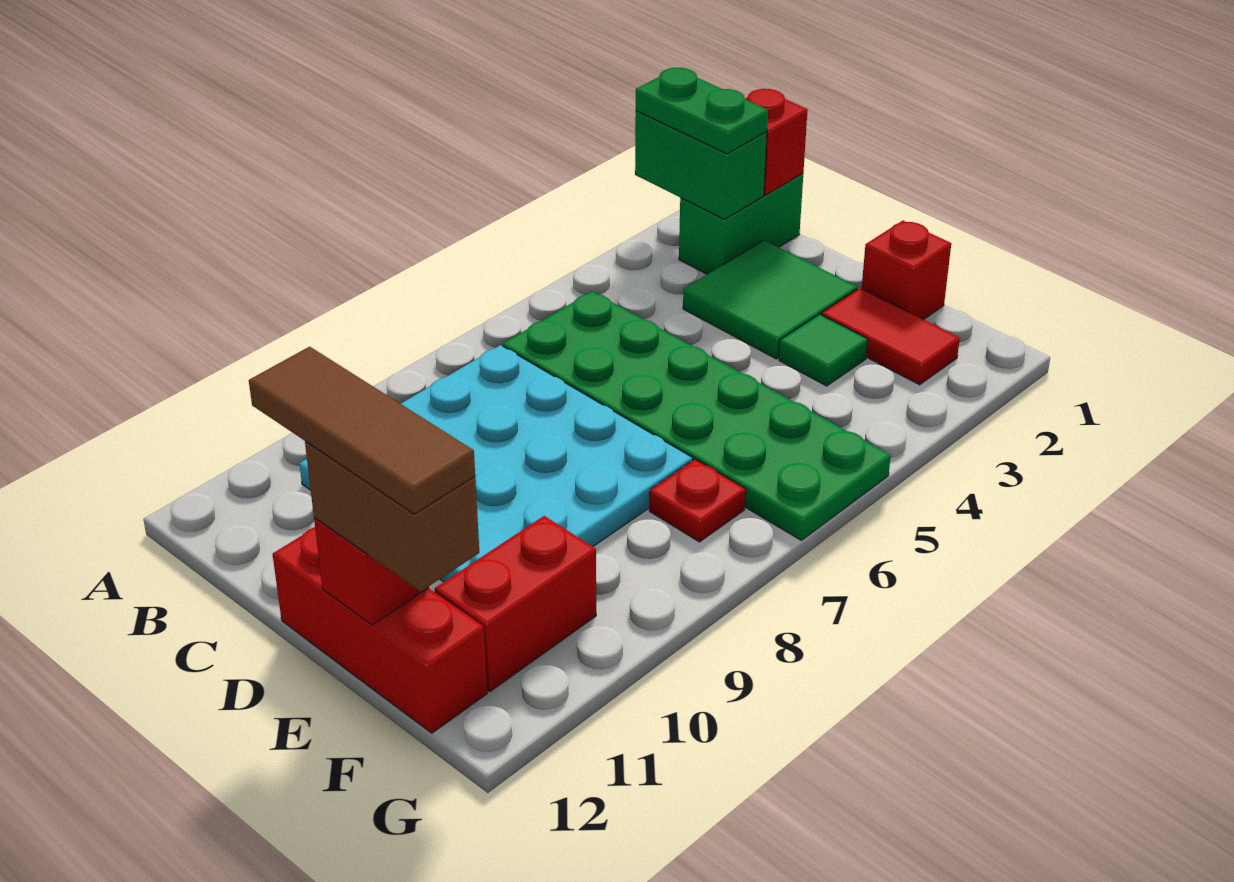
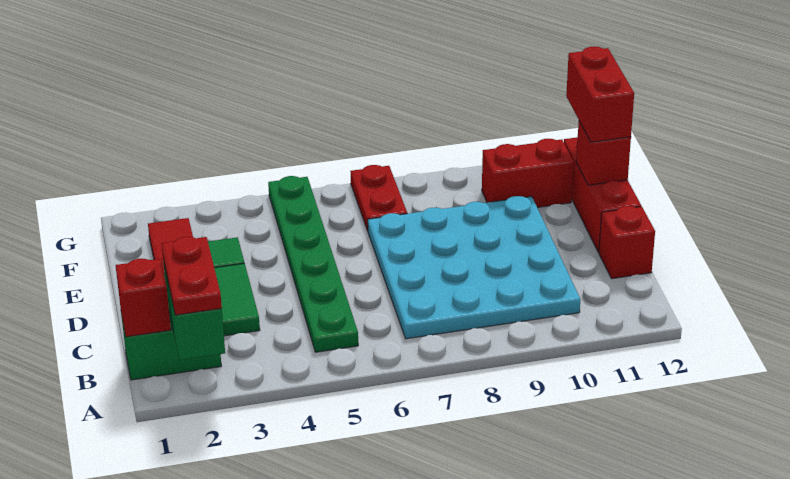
green 1x2 plate [636,68,768,154] -> red 1x2 plate [162,237,222,315]
green 2x6 plate [503,292,891,540] -> green 1x6 plate [268,176,358,352]
brown 1x3 tile [249,347,475,514] -> none
red 1x1 brick [862,221,951,320] -> red 1x1 brick moved to [599,206,655,279]
brown 1x2 brick [305,441,479,592] -> red 1x2 brick [566,47,634,142]
red 1x1 plate [649,459,746,542] -> red 1x2 plate [351,165,407,231]

